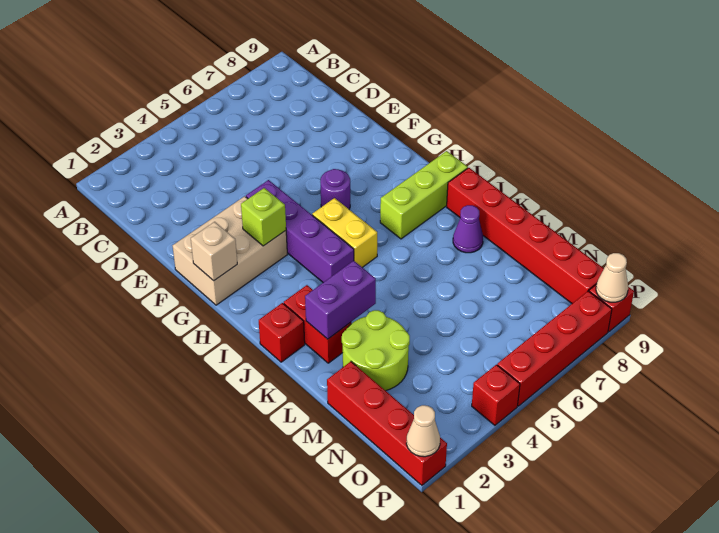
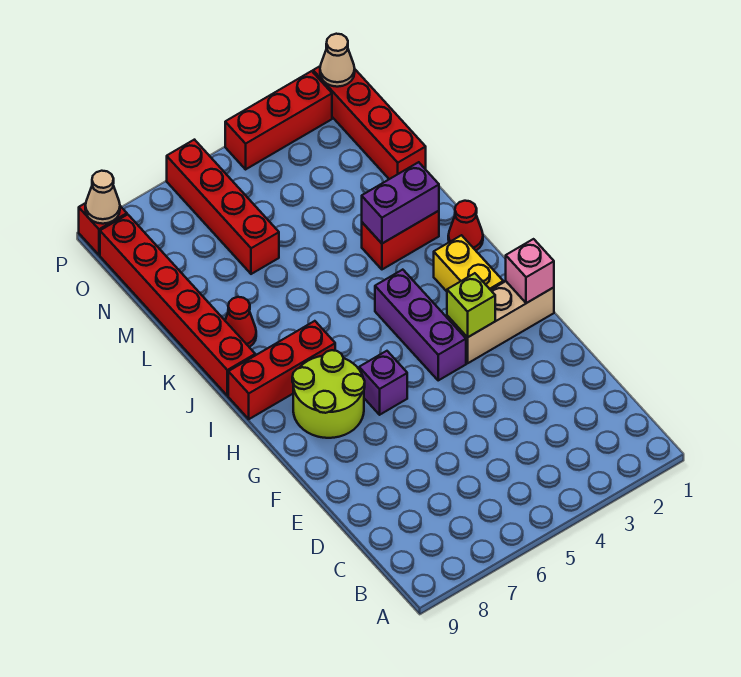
tan 2x3 brick [173,196,287,305] -> tan 1x3 brick [447,281,554,363]
purple 1x4 brick [246,180,354,282] -> purple 1x3 brick [375,270,466,380]
tan 1x1 brick [191,222,237,281] -> pink 1x1 brick [506,239,554,303]
purple 1x1 round brick [320,169,350,209] -> purple 1x1 brick [359,351,407,415]
yellow 1x2 brick [312,198,377,267] -> yellow 1x2 brick moved to [434,235,503,291]
lime 1x3 brick [380,151,468,239] -> red 1x3 brick [228,321,335,419]
red 1x1 brick [259,303,305,362] -> red 1x1 cone [448,201,483,250]
red 1x2 brick [284,285,351,363] -> red 1x2 brick turned to [362,211,439,269]
purple 1x1 cone [453,205,483,253] -> red 1x1 cone [225,297,256,347]
lime 2x2 round brick [342,310,410,391] -> lime 2x2 round brick moved to [292,350,365,438]
red 1x1 brick [472,365,520,425] -> red 1x3 brick [225,71,332,169]
red 1x4 brick [497,291,612,406] -> red 1x4 brick turned to [167,140,279,274]

